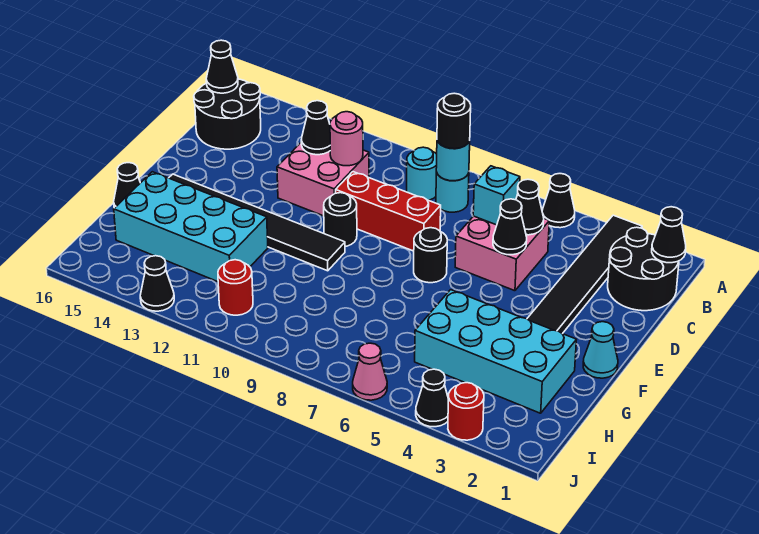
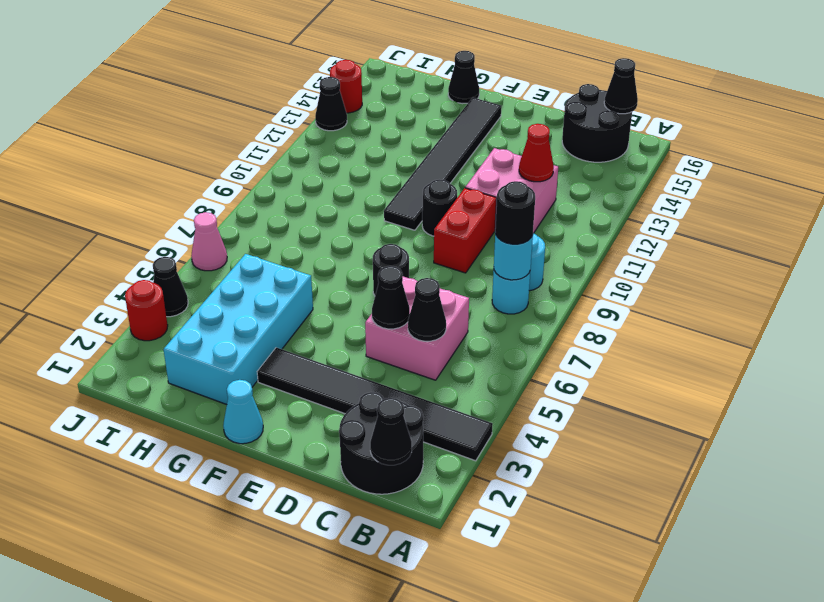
black 1x1 cone [542,174,575,228] -> none
cyan 1x1 brick [473,166,520,225] -> none
pink 1x1 round brick [330,112,363,166] -> none
black 1x1 cone [301,101,330,155] -> red 1x1 cone [519,124,554,182]
red 1x3 brick [336,172,441,251] -> red 1x2 brick [434,188,497,273]
cyan 2x4 brick [114,172,268,282] -> none
red 1x1 round brick [218,260,253,315] -> red 1x1 round brick moved to [330,60,362,113]

